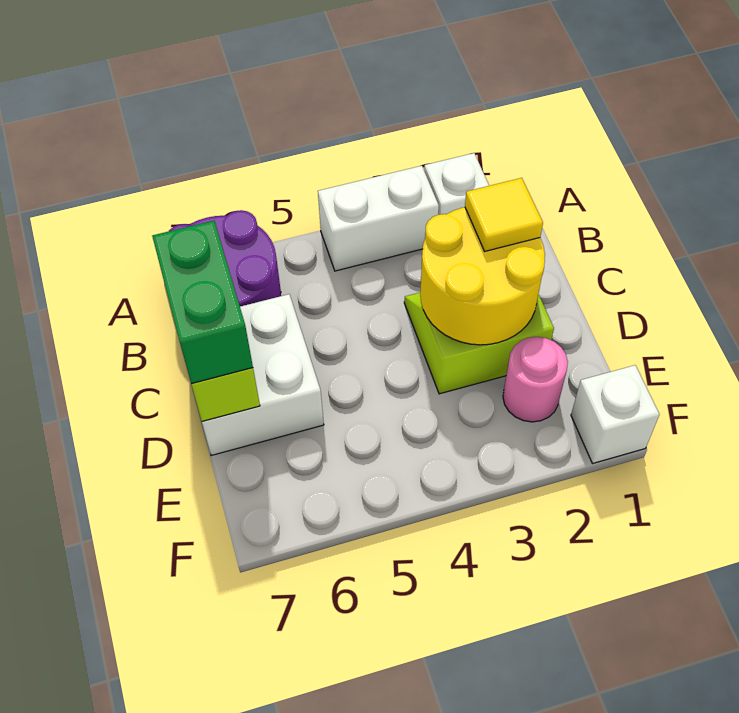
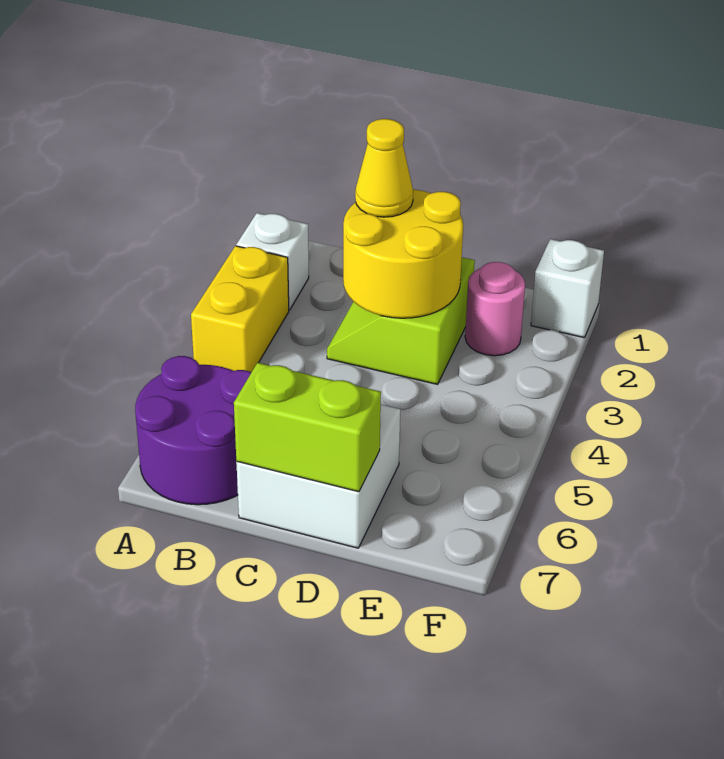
white 1x2 brick [318,166,439,271] -> yellow 1x2 brick [191,246,289,372]
yellow 1x1 tile [465,178,543,251] -> yellow 1x1 cone [355,119,413,217]
green 1x2 brick [152,221,253,384] -> none

